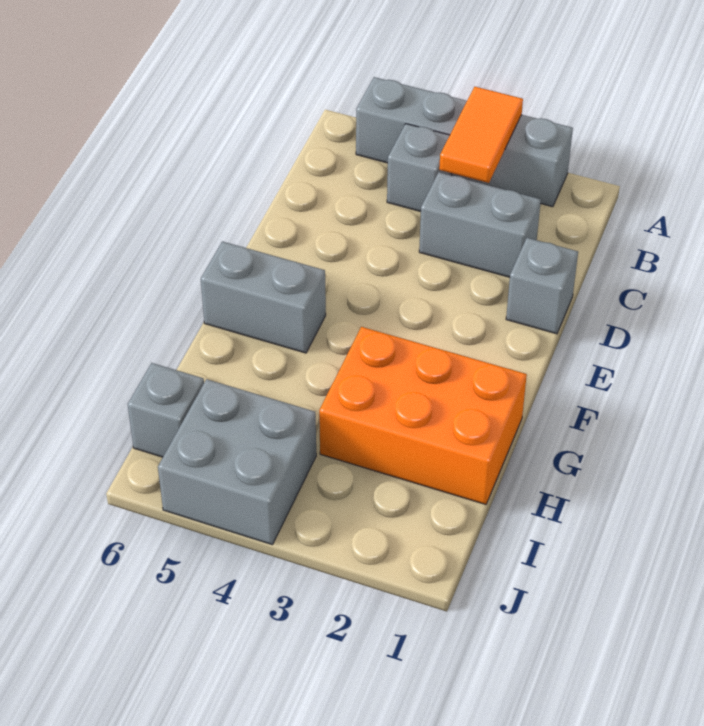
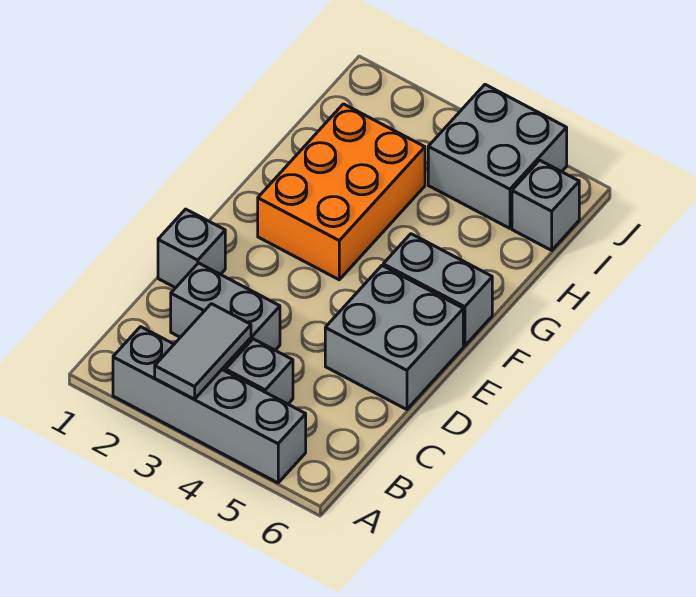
orange 1x2 tile [439,87,523,183] -> grey 1x2 tile [155,304,251,399]
none -> grey 2x2 brick [325,266,463,409]
orange 2x3 brick [319,327,527,504] -> orange 2x3 brick turned to [258,104,425,280]

